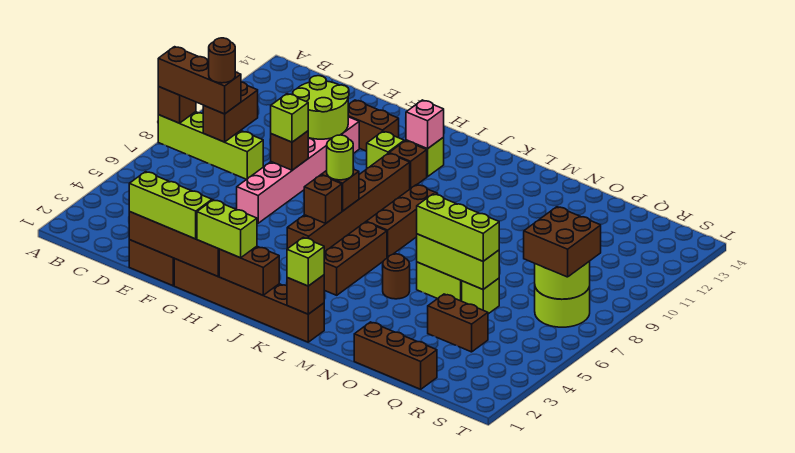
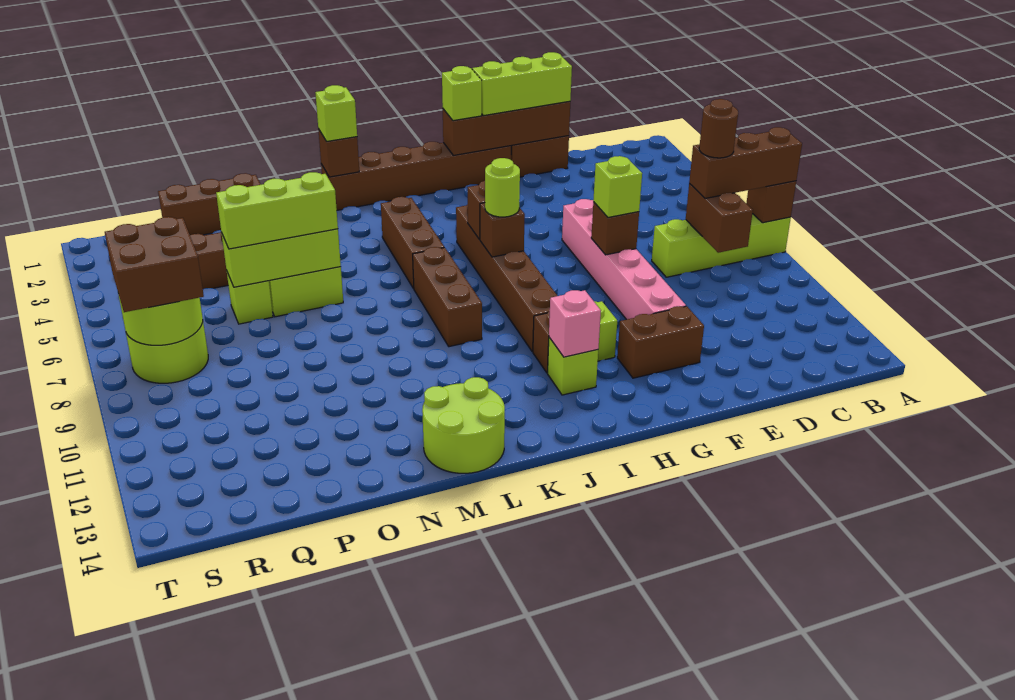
lime 2x2 round brick [293,76,349,139] -> lime 2x2 round brick moved to [422,377,505,473]
lime 1x2 brick [197,200,257,258] -> lime 1x1 brick [442,66,482,121]
brown 1x2 brick [219,246,279,295] -> none
brown 1x1 round brick [382,254,410,299] -> none

